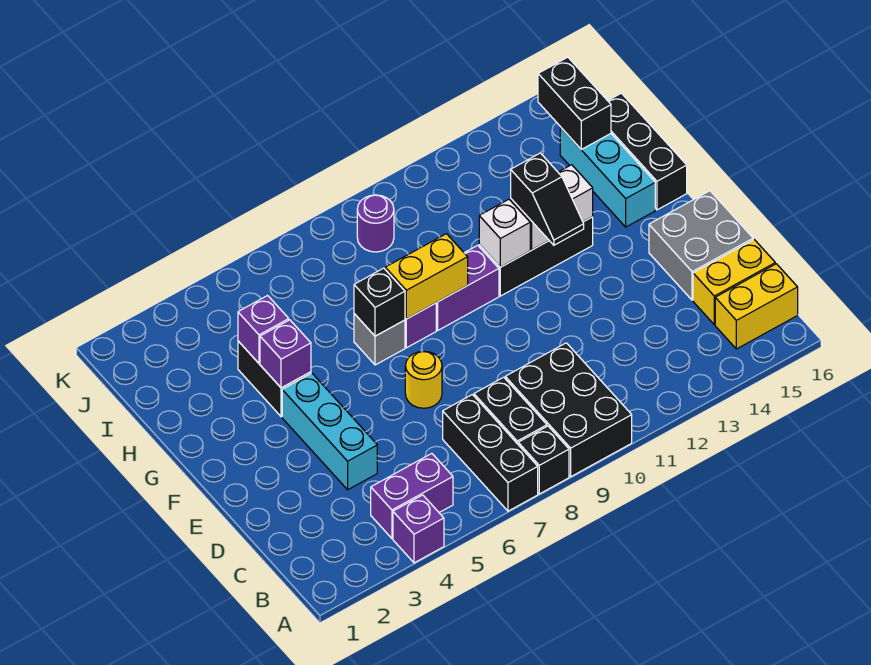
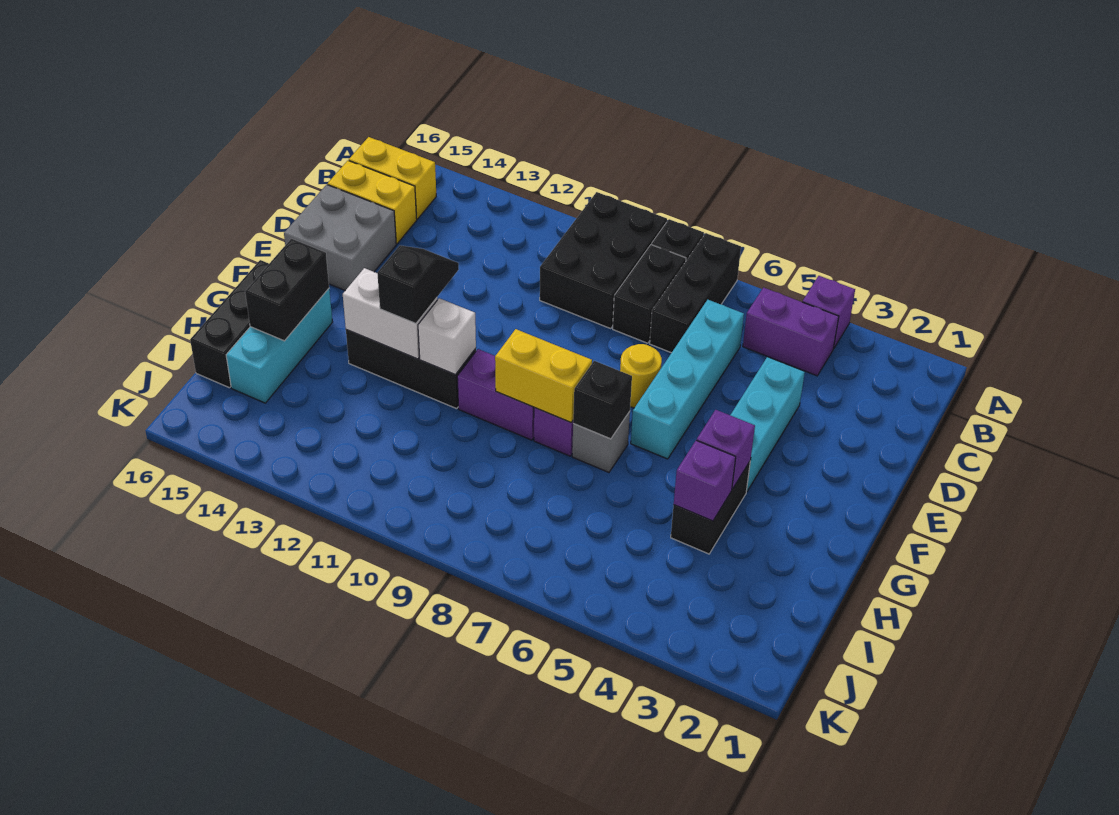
none -> cyan 1x4 brick [631,300,744,459]
black 1x2 brick [538,57,611,149] -> black 1x2 brick moved to [245,239,329,341]
purple 1x1 round brick [357,195,394,252] -> none

